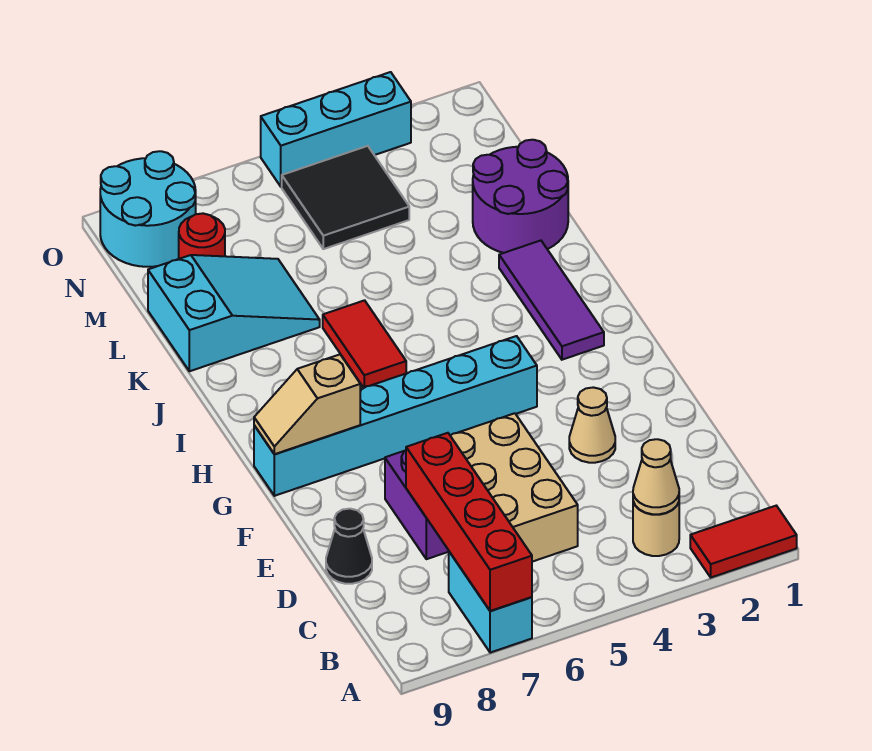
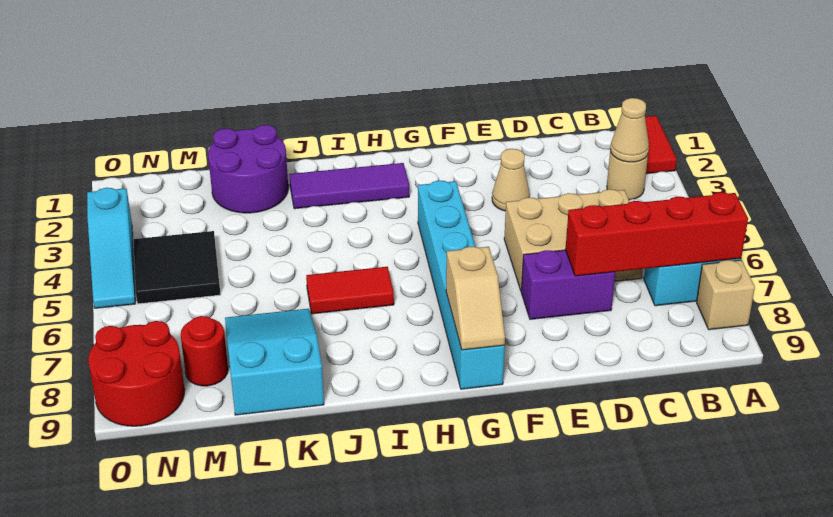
none -> tan 1x1 brick [696,260,755,330]
black 1x1 cone [326,509,372,584] -> none
cyan 2x2 round brick [100,151,196,267] -> red 2x2 round brick [88,321,185,426]
cyan 1x3 brick [261,72,411,187] -> cyan 1x3 slope [87,188,135,308]

